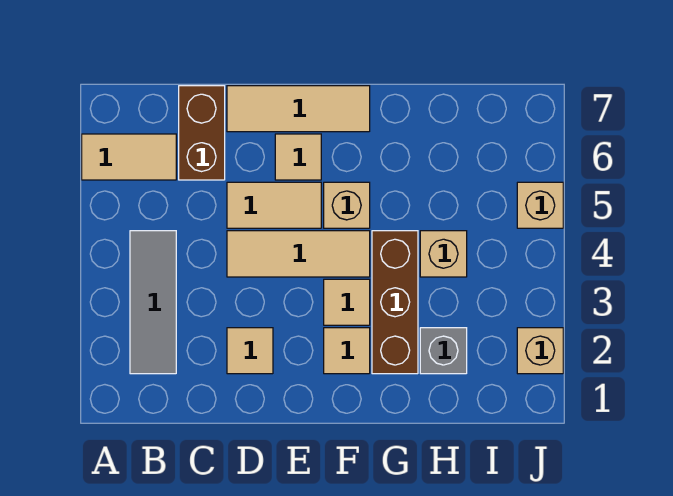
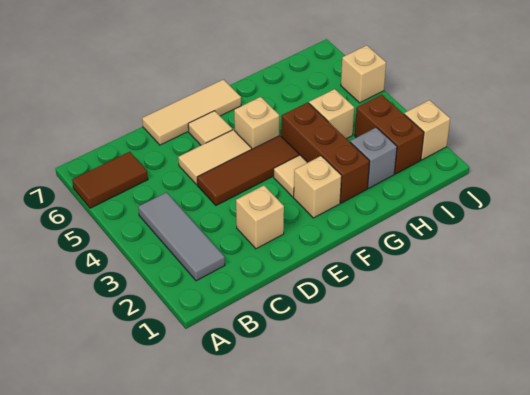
tan 1x2 tile [82,134,176,180] -> brown 1x2 tile [72,152,148,208]
brown 1x2 brick [179,86,225,180] -> brown 1x2 brick moved to [355,95,424,174]
tan 1x1 tile [227,328,273,374] -> tan 1x1 brick [236,185,284,249]
tan 1x3 tile [227,231,370,277] -> brown 1x3 tile [197,135,299,205]
tan 1x1 tile [324,328,370,374] -> tan 1x1 brick [294,156,342,218]

